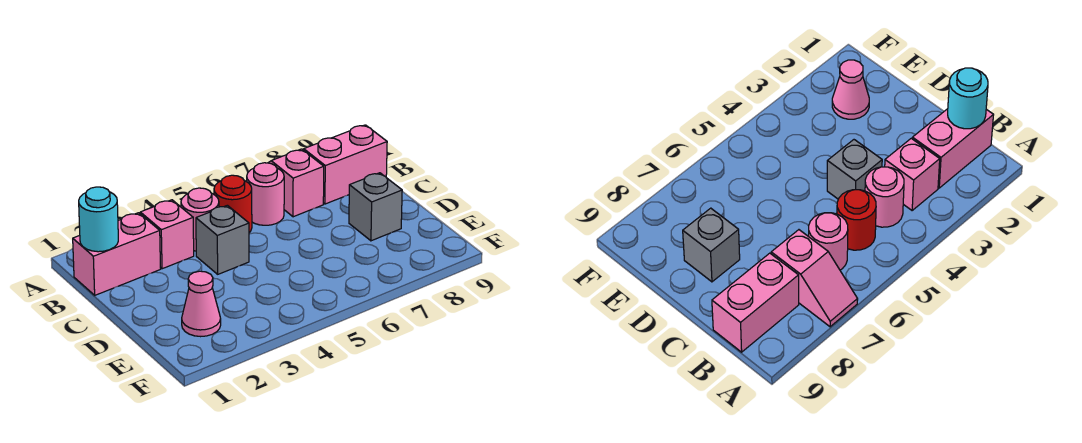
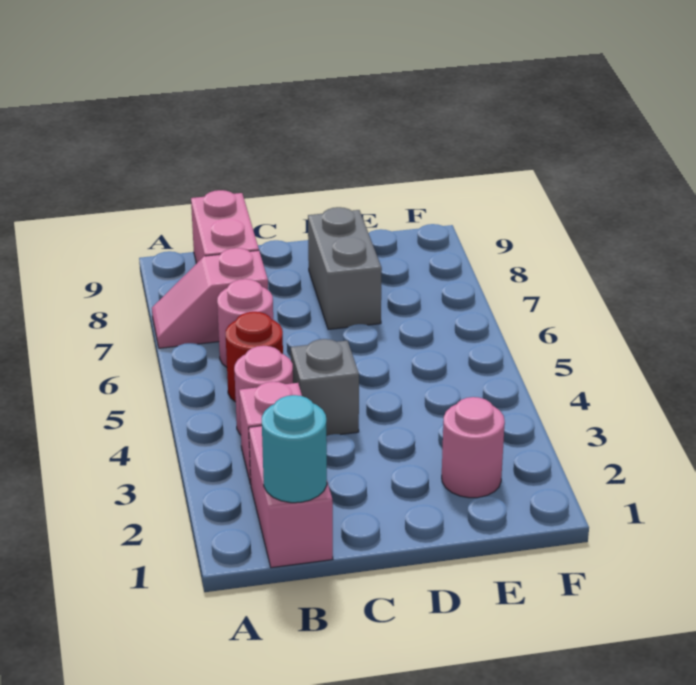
grey 1x1 brick [349,173,402,241] -> grey 1x2 brick [308,207,382,329]
pink 1x1 cone [182,271,221,337] -> pink 1x1 round brick [442,397,505,498]

